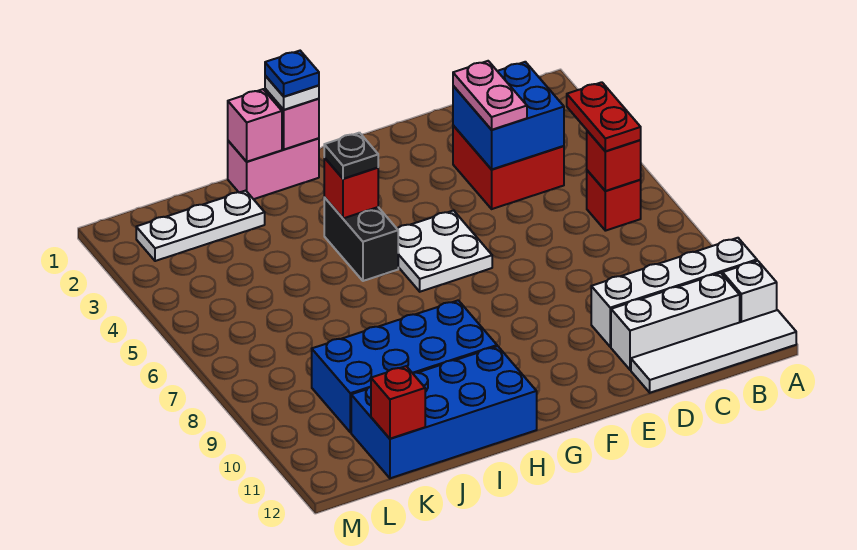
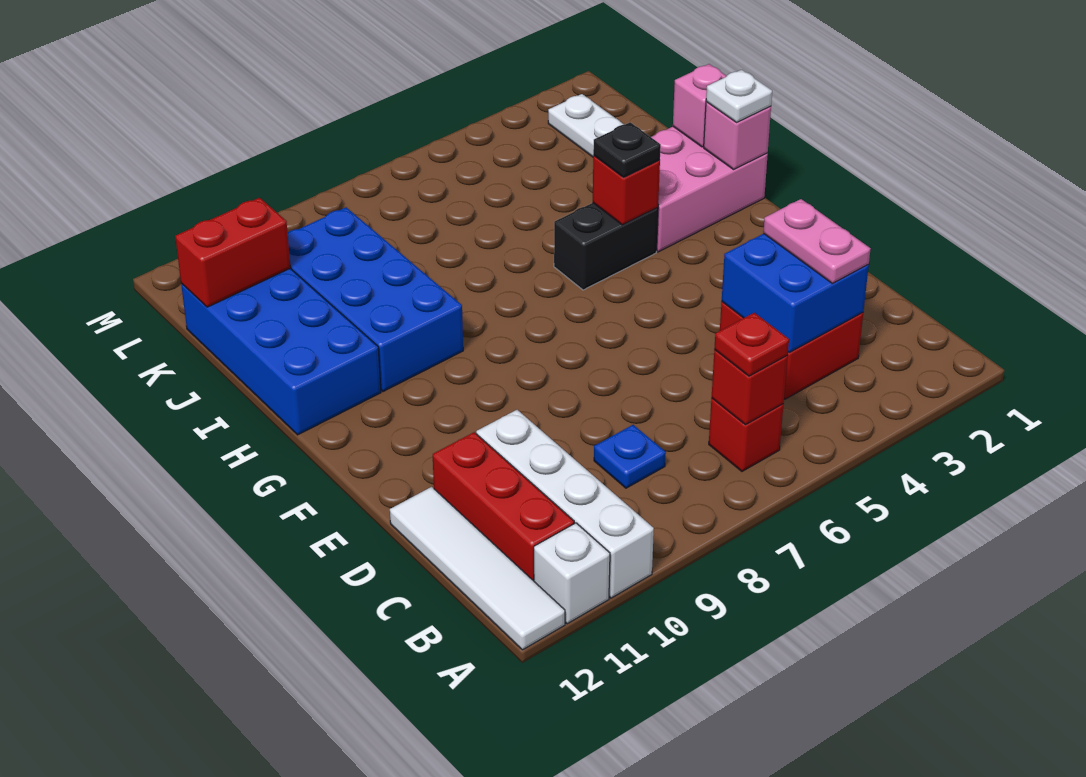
red 1x2 plate [567,82,641,151] -> red 1x1 plate [714,313,789,376]
white 1x3 brick [611,273,740,370] -> red 1x3 brick [433,432,574,581]
pink 1x2 plate [453,61,527,130] -> pink 1x2 plate turned to [763,199,871,283]
white 2x2 plate [397,211,492,292] -> none
pink 1x2 brick [228,138,319,199] -> pink 2x3 brick [651,127,768,252]
blue 1x1 plate [265,51,319,97] -> blue 1x1 plate moved to [594,425,666,488]
red 1x1 brick [371,366,425,439] -> red 1x2 brick [175,198,291,307]

